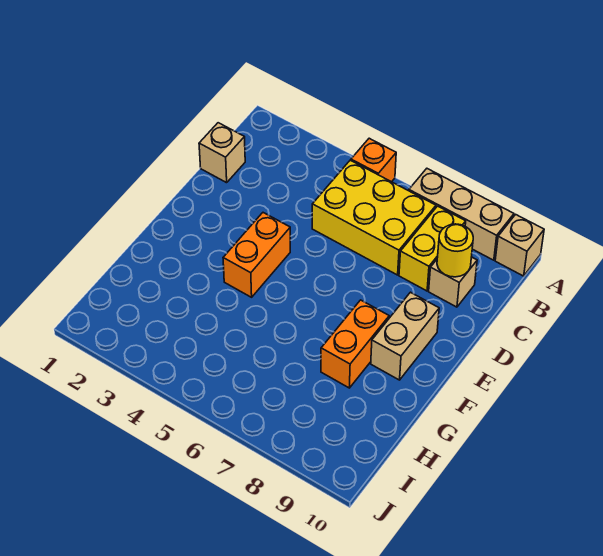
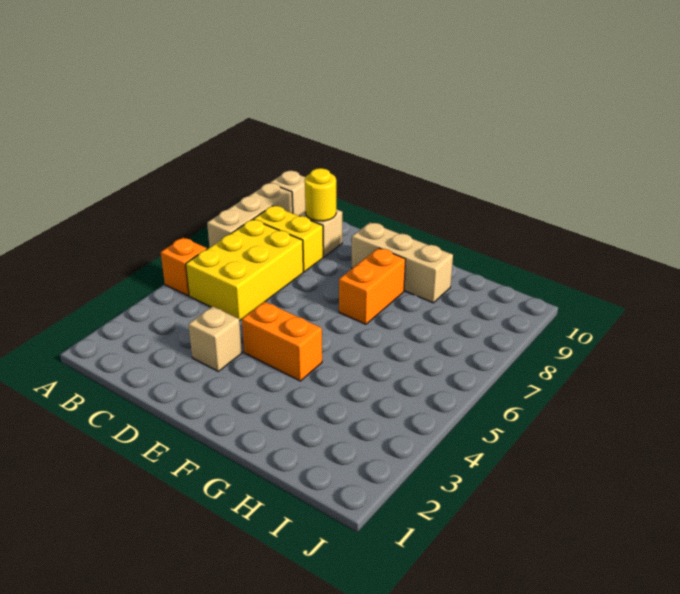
tan 1x1 brick [199,123,245,183] -> tan 1x1 brick moved to [188,306,242,371]
tan 1x2 brick [371,292,439,380] -> tan 1x3 brick [352,222,453,303]
orange 1x2 brick [321,300,389,388] -> orange 1x2 brick turned to [339,248,405,324]

